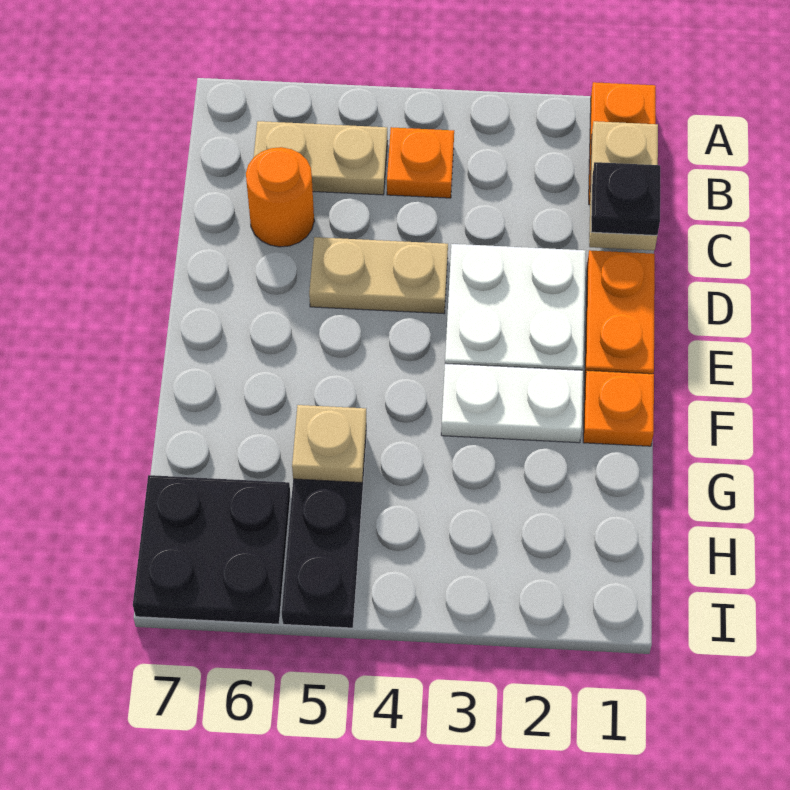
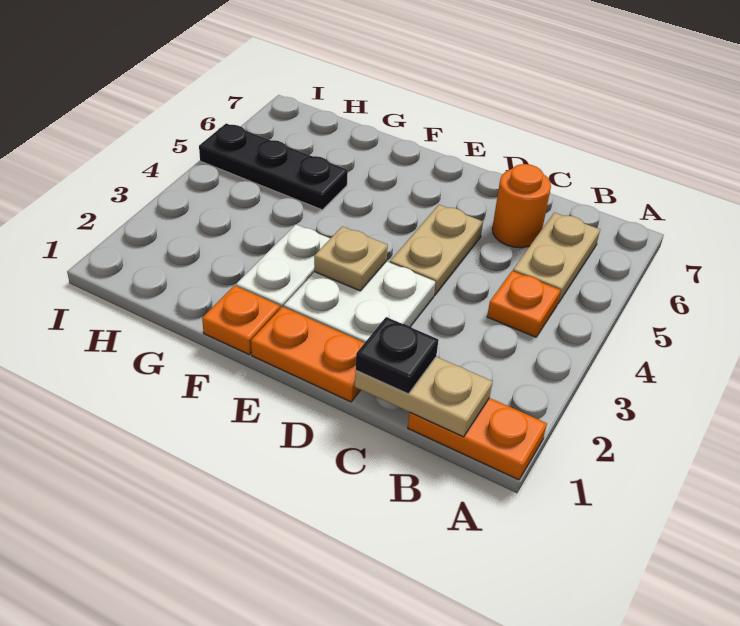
tan 1x1 plate [292,405,366,483] -> tan 1x1 plate moved to [314,226,388,291]
black 2x2 plate [133,475,290,624] -> none

